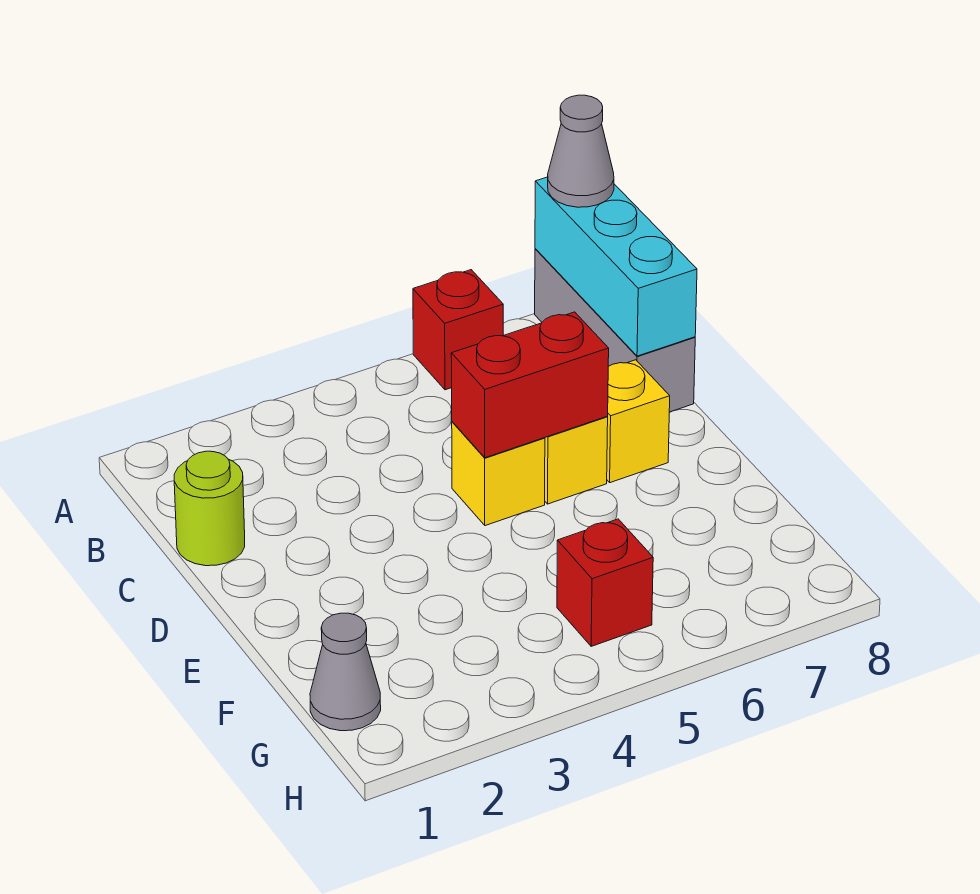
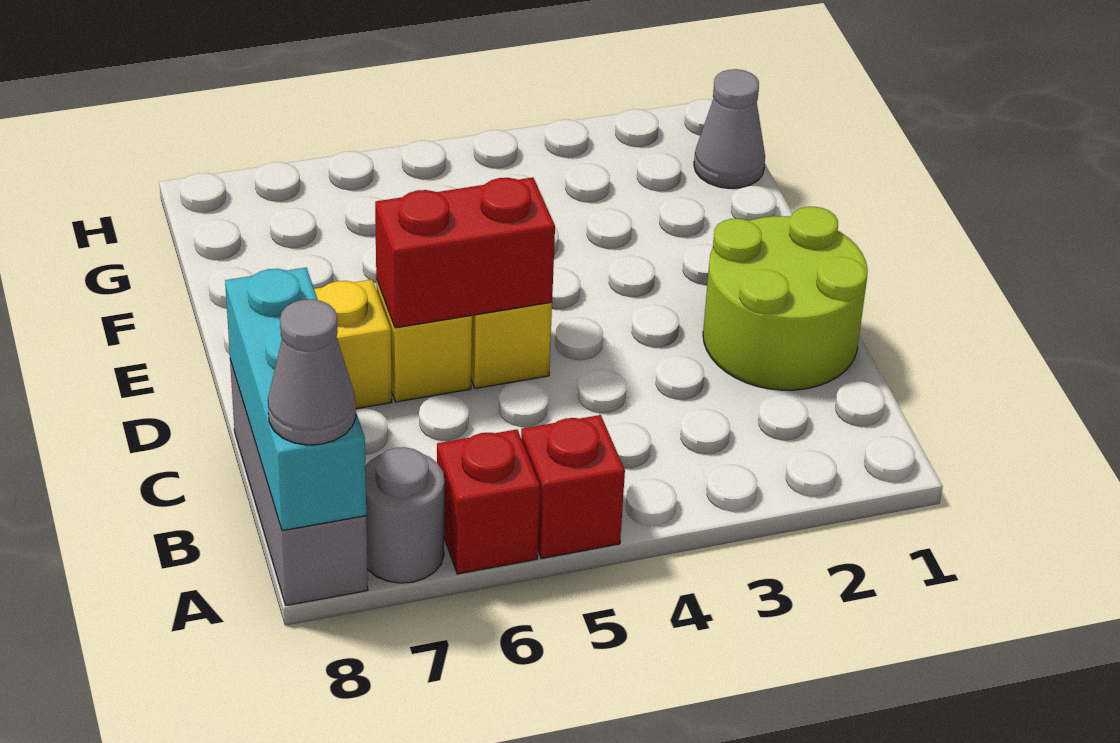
none -> grey 1x1 round brick [365,447,445,583]
lime 1x1 round brick [174,451,245,566] -> lime 2x2 round brick [703,207,868,390]
red 1x1 brick [557,519,653,646] -> red 1x1 brick moved to [521,415,625,558]

